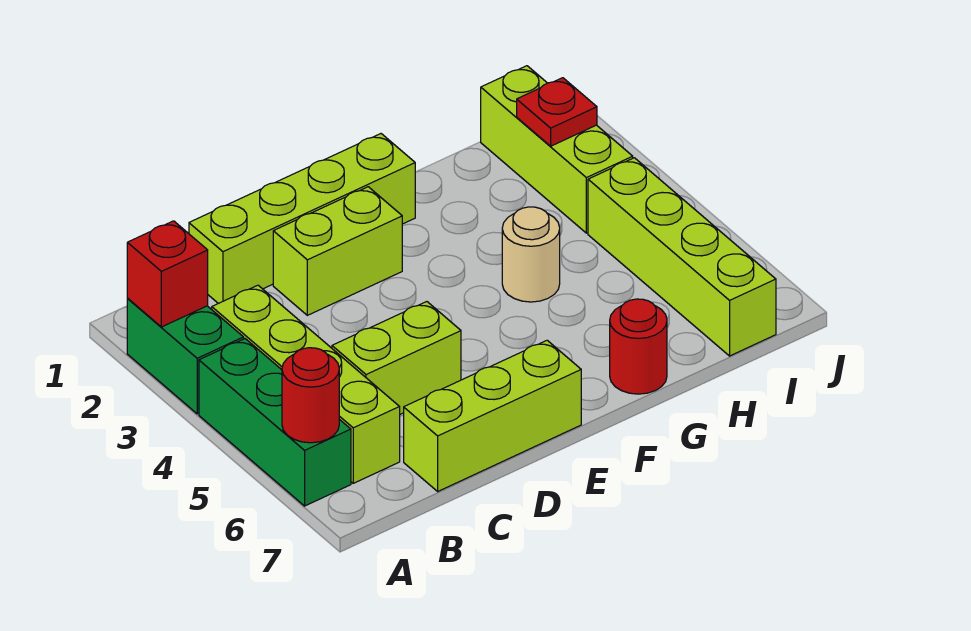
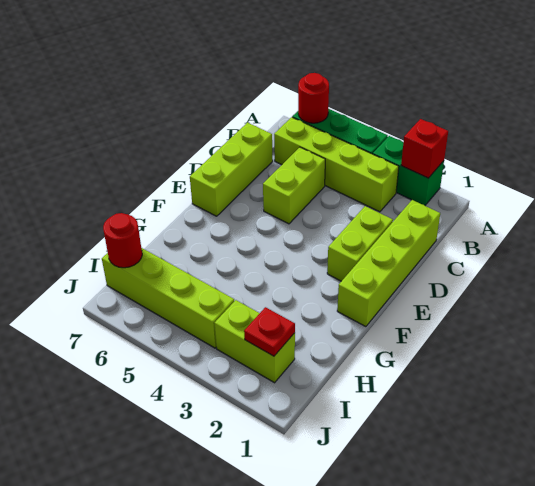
tan 1x1 round brick [502,207,560,302] -> none
red 1x1 round brick [610,299,667,394] -> red 1x1 round brick moved to [103,213,142,268]
lime 1x3 brick [481,66,633,233] -> lime 1x2 brick [214,300,295,383]

